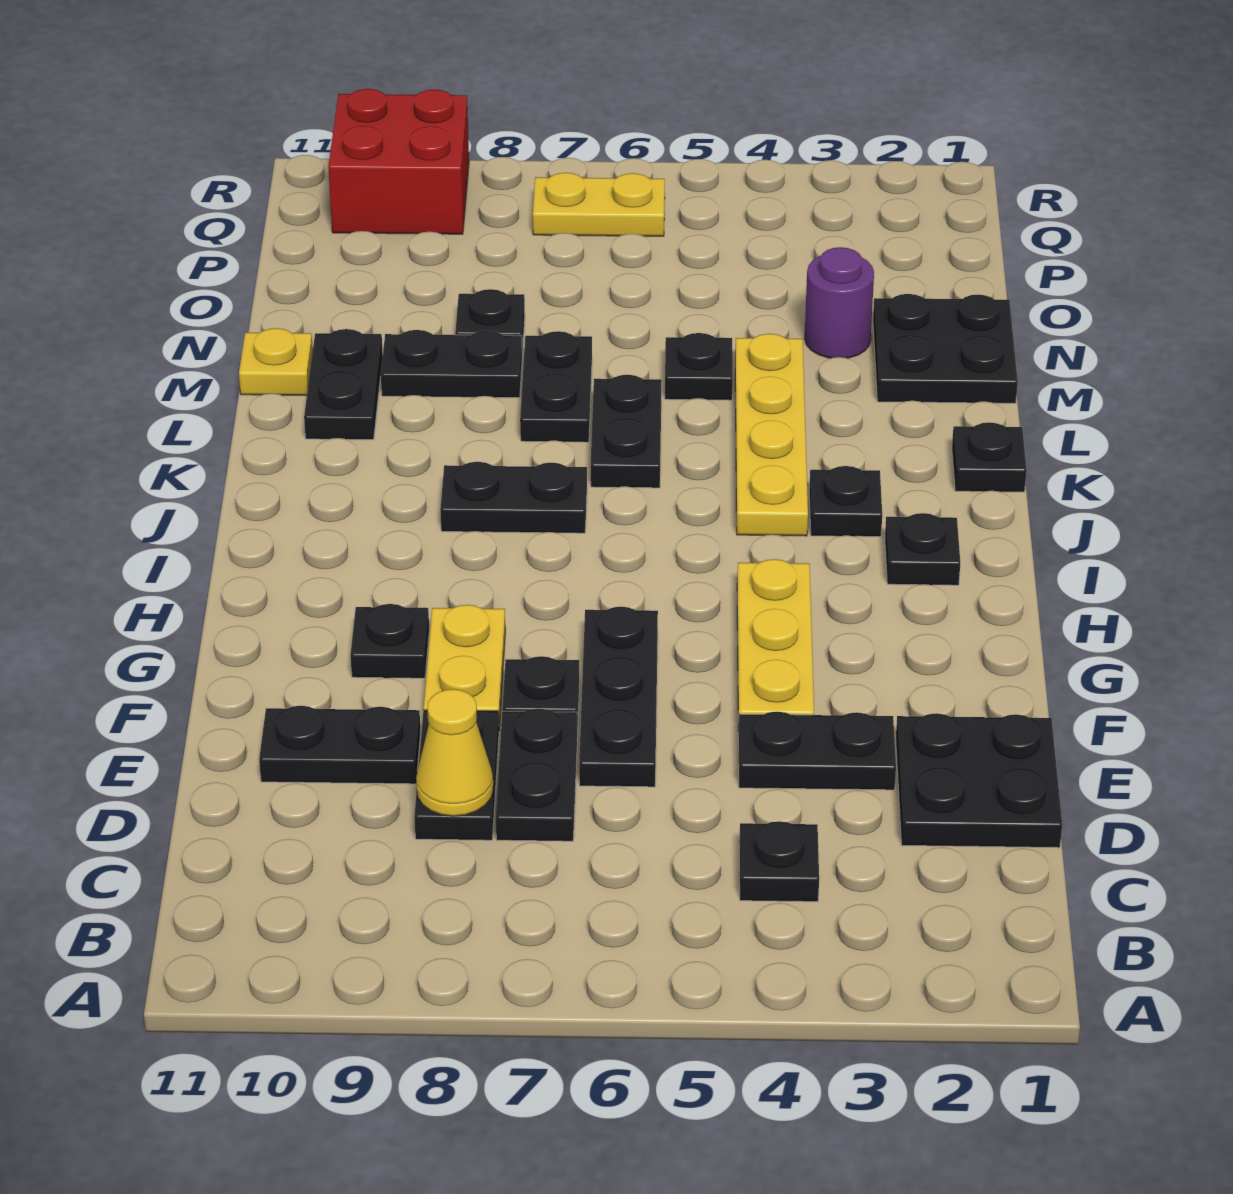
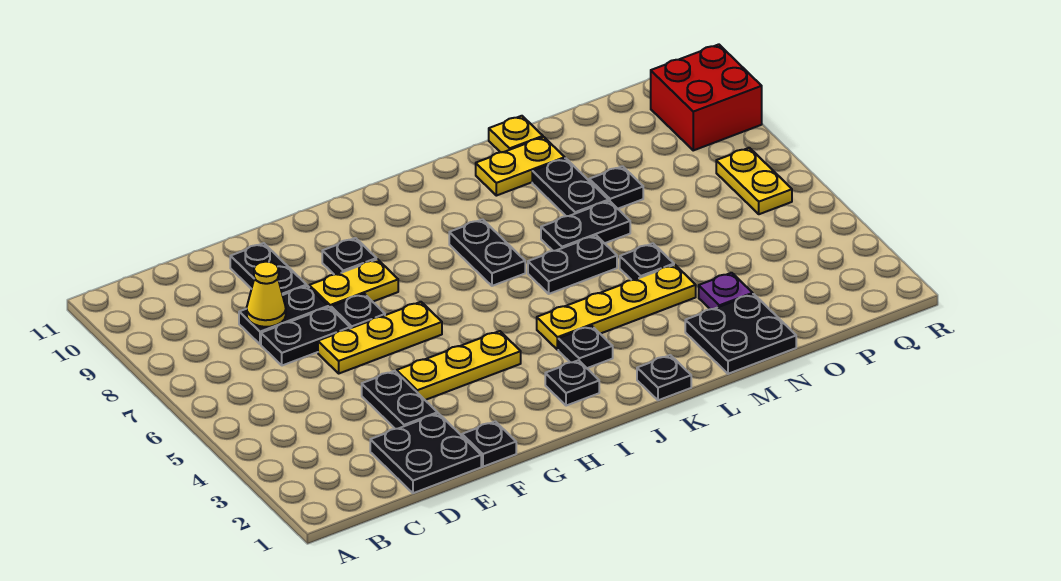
black 1x1 plate [739,821,819,902] -> black 1x1 plate moved to [462,421,516,467]
black 1x3 plate [579,607,658,787] -> yellow 1x3 plate [318,302,442,373]
black 1x2 plate [304,329,383,440] -> yellow 1x2 plate [476,137,565,196]
purple 1x1 round brick [805,247,874,358] -> purple 1x1 plate [699,273,753,309]

